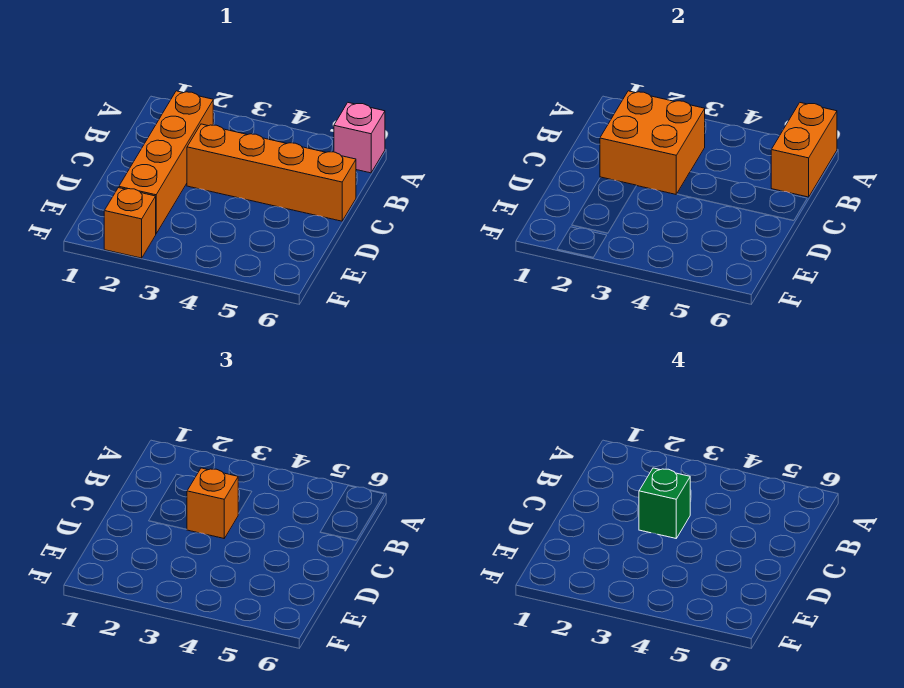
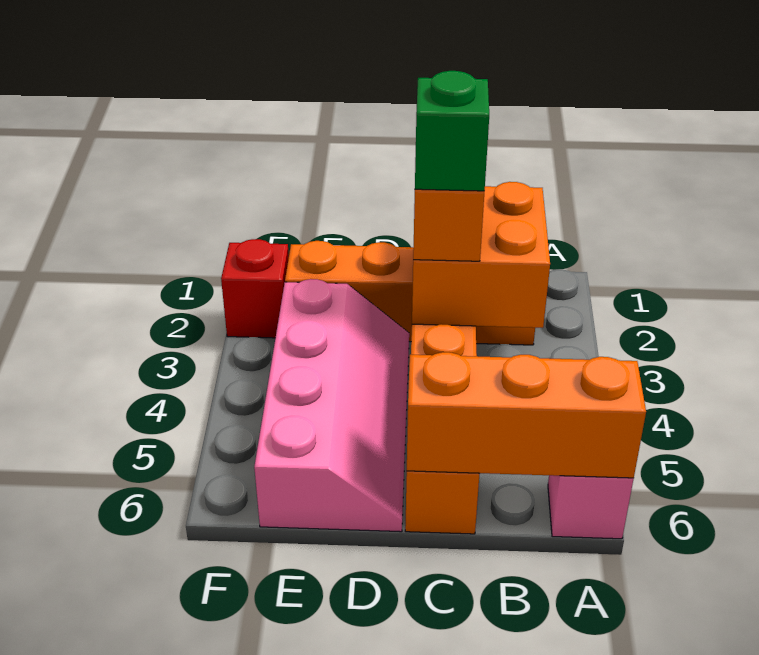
orange 1x2 brick [771,103,837,197] -> orange 1x3 brick [407,352,646,478]
none -> pink 2x4 slope [254,279,409,532]
orange 1x1 brick [104,188,156,258] -> red 1x1 brick [221,239,289,338]

